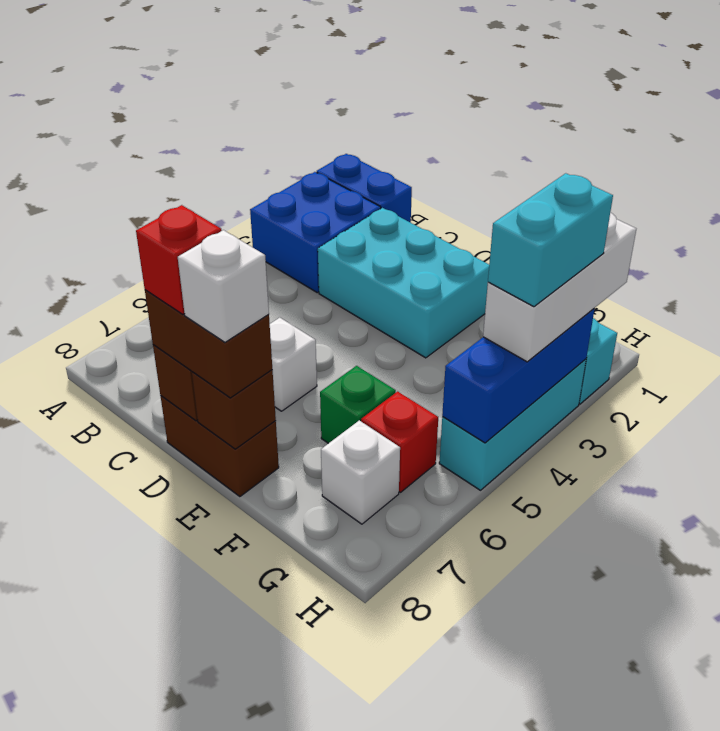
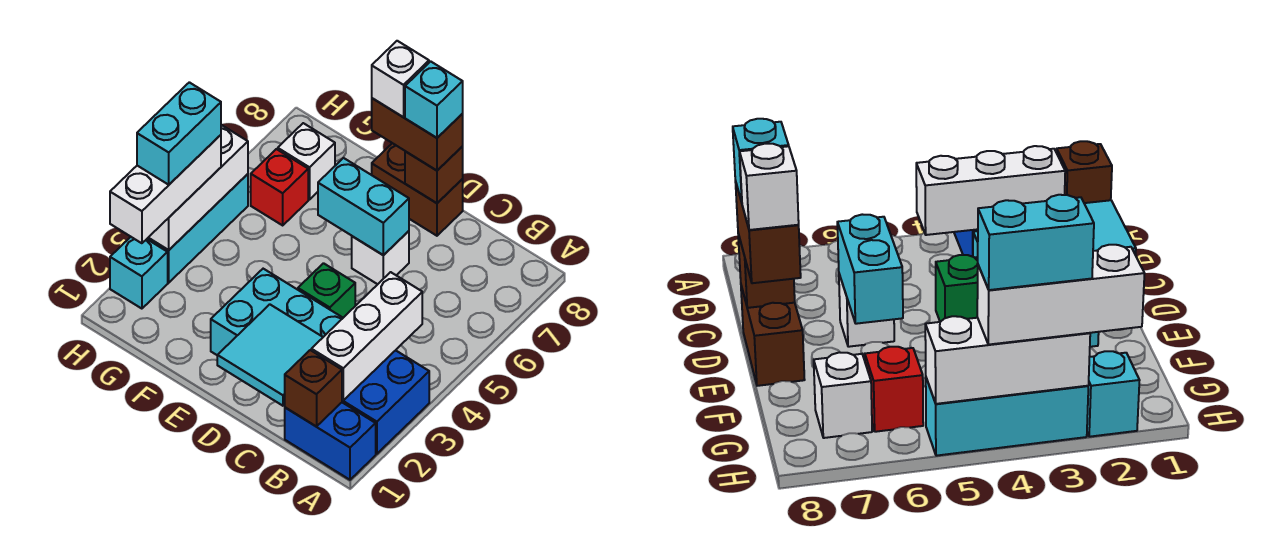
none -> white 1x3 brick [311,272,422,400]
none -> cyan 2x2 tile [217,304,323,406]
none -> cyan 1x2 brick [318,158,409,255]
red 1x1 brick [136,205,222,314] -> cyan 1x1 brick [405,61,463,138]
brown 1x1 brick [192,370,276,449] -> brown 1x1 brick moved to [285,350,342,426]
green 1x1 brick [320,366,396,443] -> green 1x1 brick moved to [298,263,355,318]
blue 1x3 brick [442,309,594,443] -> white 1x3 brick [148,125,248,250]

